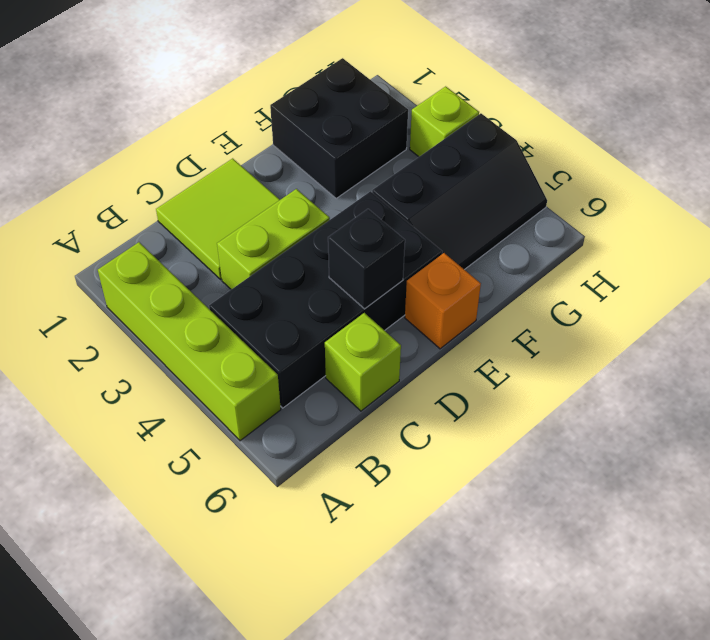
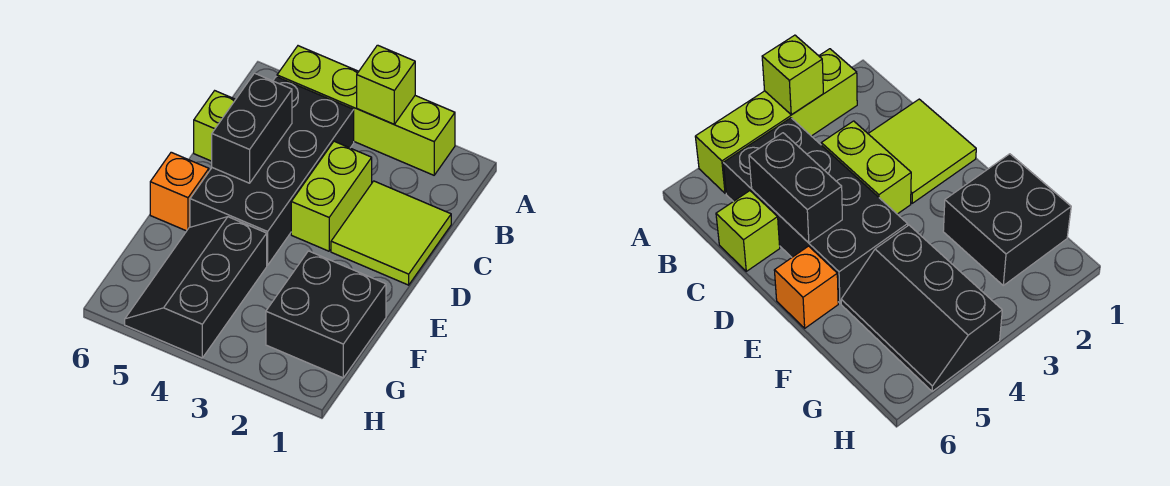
black 1x1 brick [328,209,405,309] -> black 1x2 brick [212,73,292,183]
lime 1x1 brick [410,86,479,157] -> lime 1x1 brick moved to [357,45,415,124]

